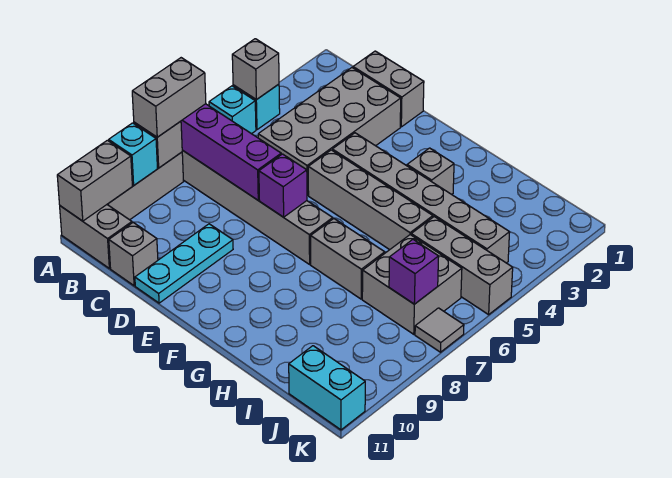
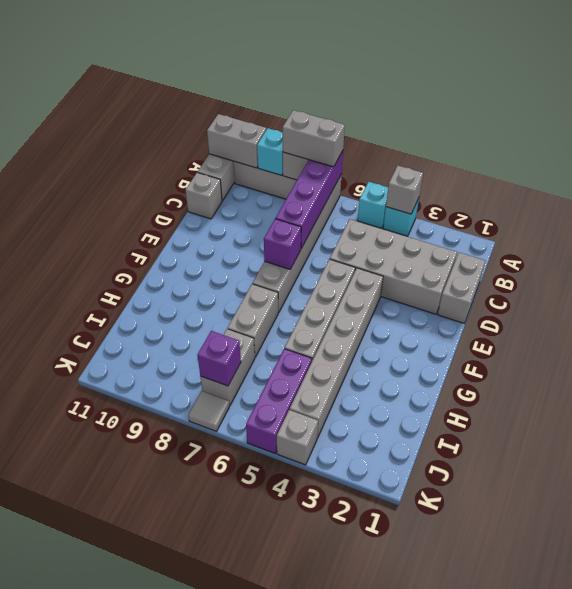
cyan 1x3 plate [135,224,233,303] -> none
grey 1x1 brick [407,148,454,194] -> grey 1x1 brick moved to [277,410,318,465]
grey 1x3 brick [411,217,513,315] -> purple 1x3 brick [246,349,312,453]
grey 2x2 brick [362,235,462,334] -> grey 1x2 brick [200,329,255,406]
cyan 1x2 brick [289,346,365,430] -> none

